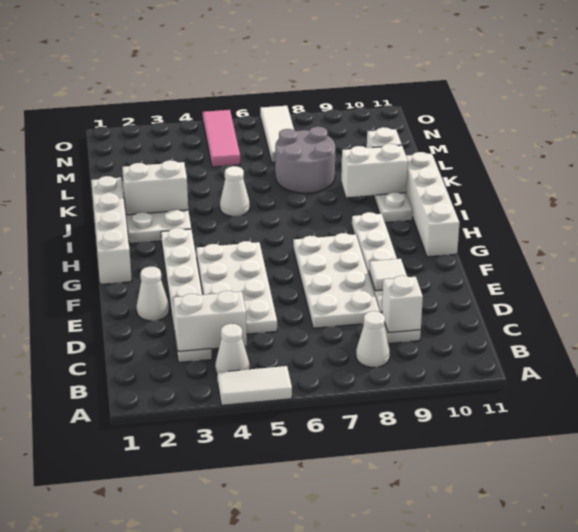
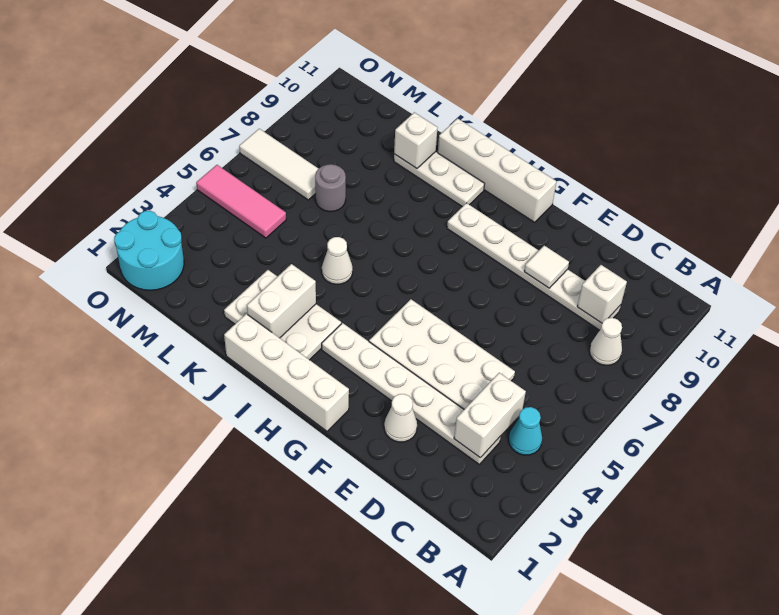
white 1x2 tile [217,366,292,405] -> none
white 1x1 cone [215,324,249,373] -> cyan 1x1 cone [509,407,542,455]
white 2x4 plate [293,233,380,328] -> none
white 1x2 brick [341,144,408,197] -> none
grey 2x2 round brick [275,127,335,193] -> grey 1x1 round brick [315,164,346,212]
none -> cyan 2x2 round brick [114,211,184,290]

